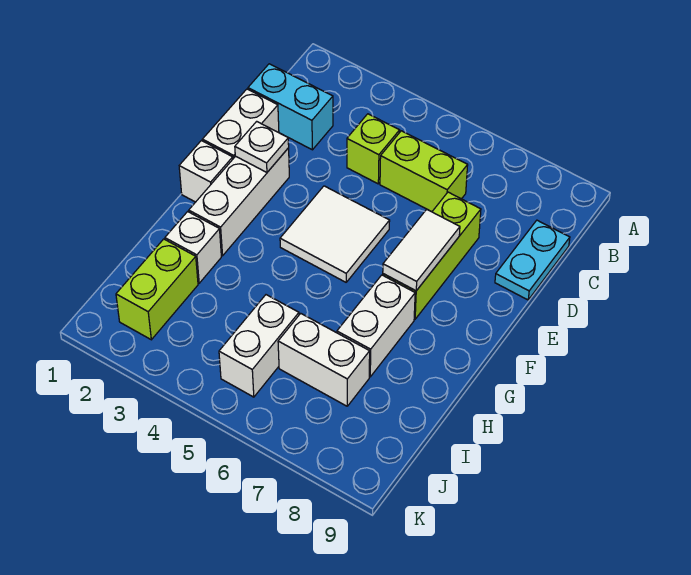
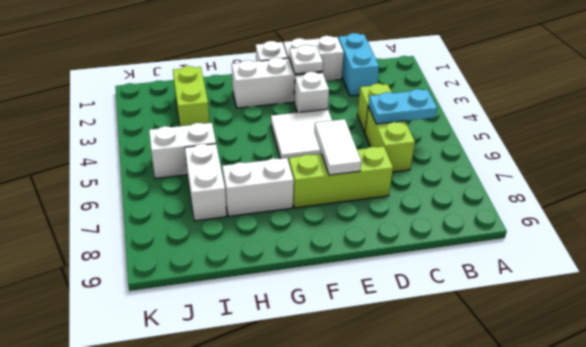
cyan 1x2 plate [495,220,570,300] -> cyan 1x2 plate moved to [368,89,437,124]
white 1x2 tile [383,209,460,291] -> white 1x2 tile turned to [314,119,361,175]
white 1x1 brick [165,212,221,283] -> white 1x1 brick moved to [294,72,329,113]
lime 1x2 brick [116,239,198,340] -> lime 1x2 brick turned to [173,66,209,126]

